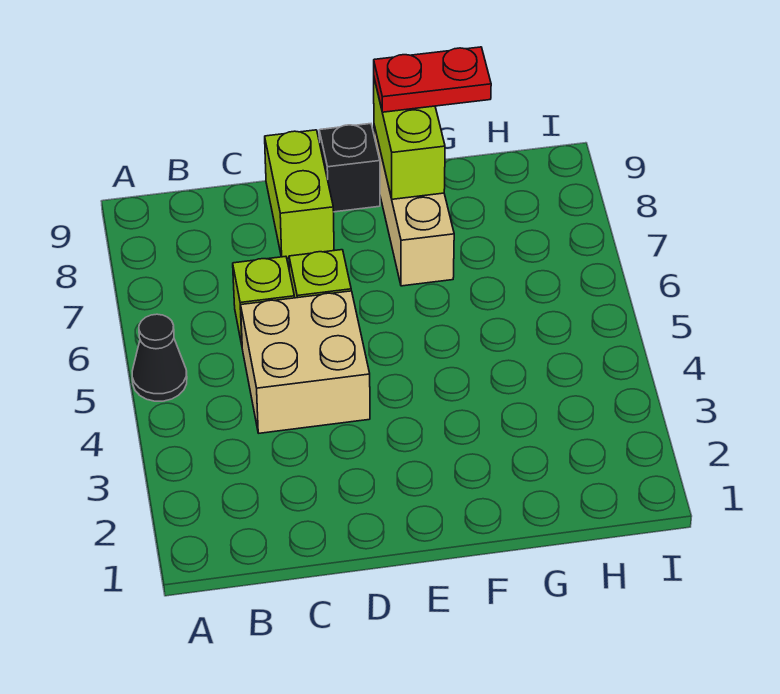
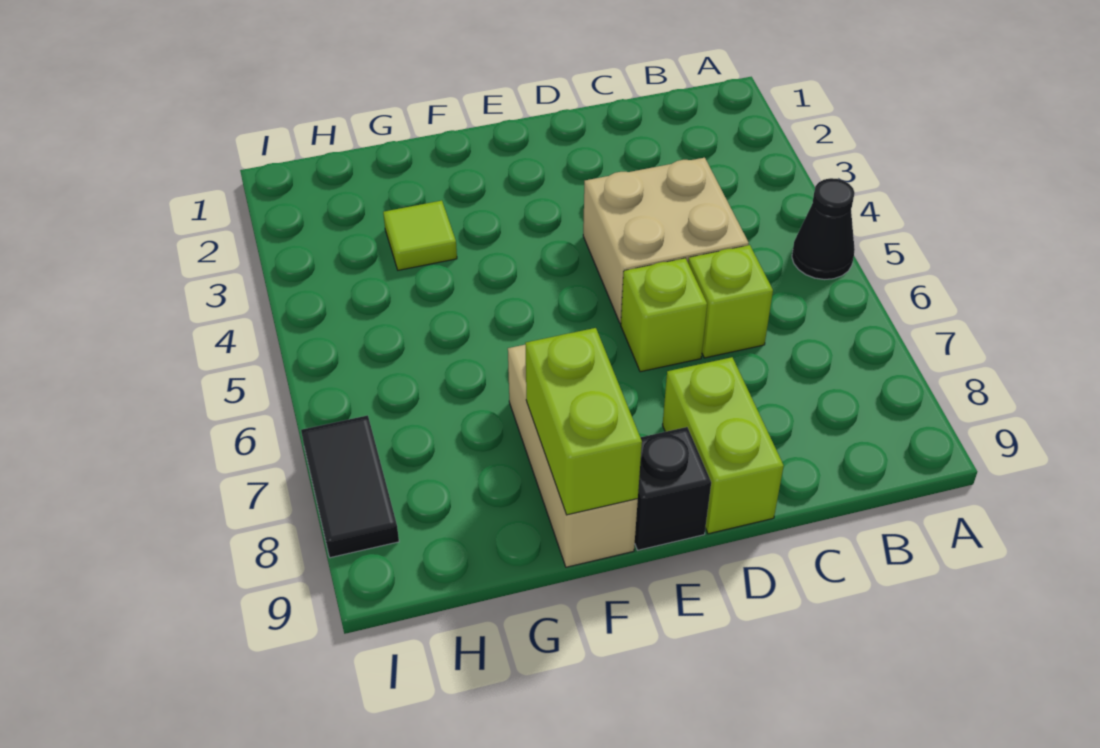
red 1x2 plate [374,47,491,112] -> none
none -> lime 1x1 tile [383,201,457,270]
none -> black 1x2 tile [301,415,399,558]

